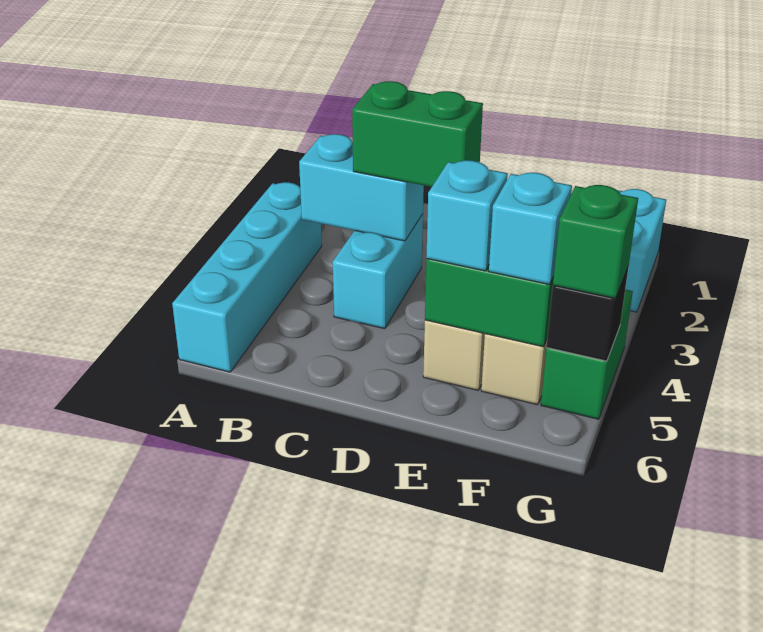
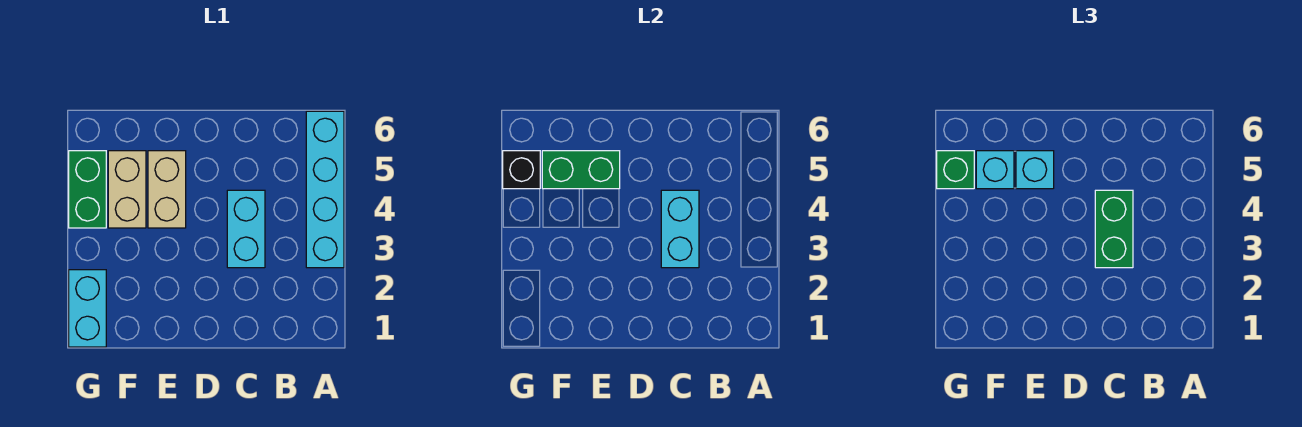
cyan 1x2 brick [299,134,424,241] -> cyan 1x2 brick turned to [661,190,699,268]
green 1x2 brick [352,81,483,187] -> green 1x2 brick turned to [1095,190,1133,268]

